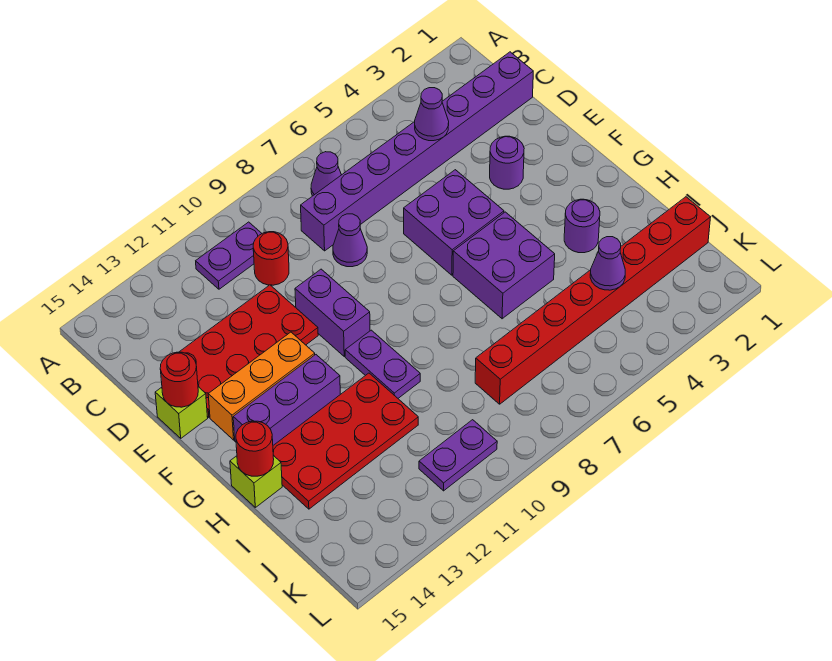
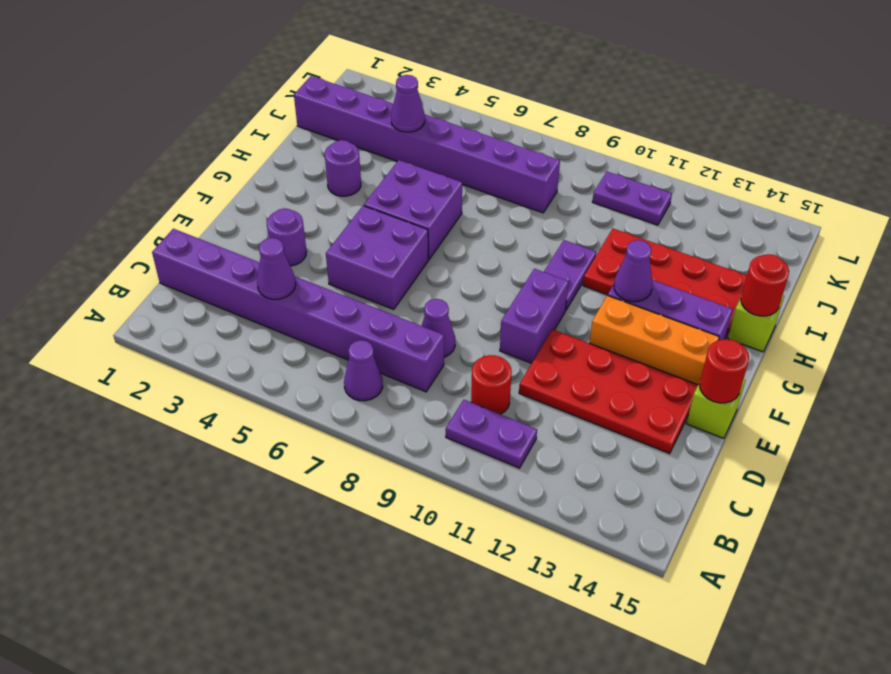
none -> purple 1x1 cone [614,240,653,302]
red 1x8 brick [475,197,711,404] -> purple 1x8 brick [294,76,560,213]

